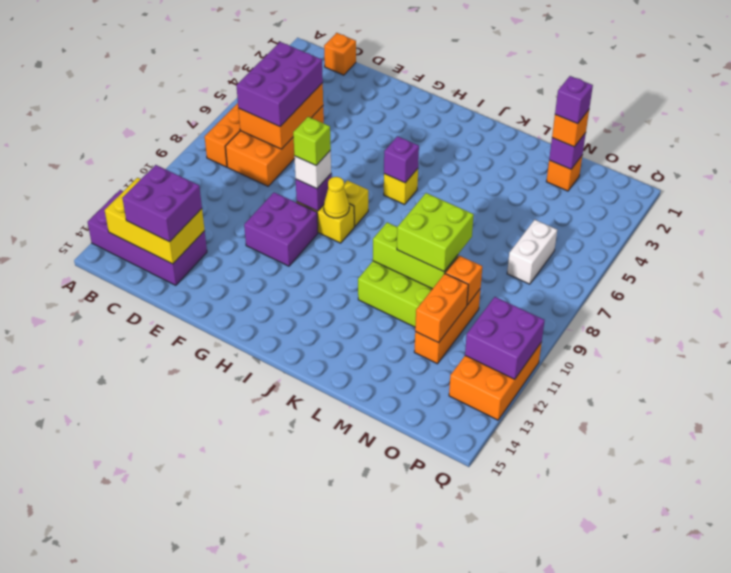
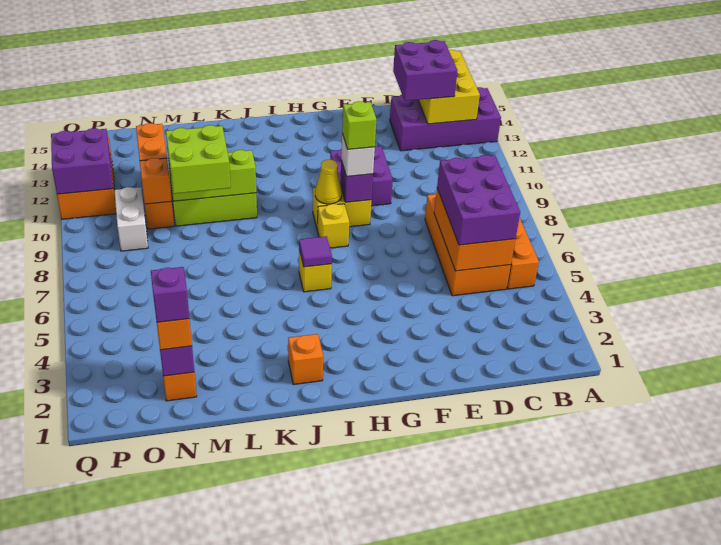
yellow 2x3 brick [105,178,205,264] -> yellow 2x3 brick turned to [418,50,480,124]
orange 1x1 brick [324,33,356,75] -> orange 1x1 brick moved to [288,334,323,385]
purple 1x1 brick [384,136,419,183] -> purple 1x1 tile [299,236,332,267]
white 1x2 brick [507,220,557,284] -> white 1x2 brick moved to [114,187,148,251]

